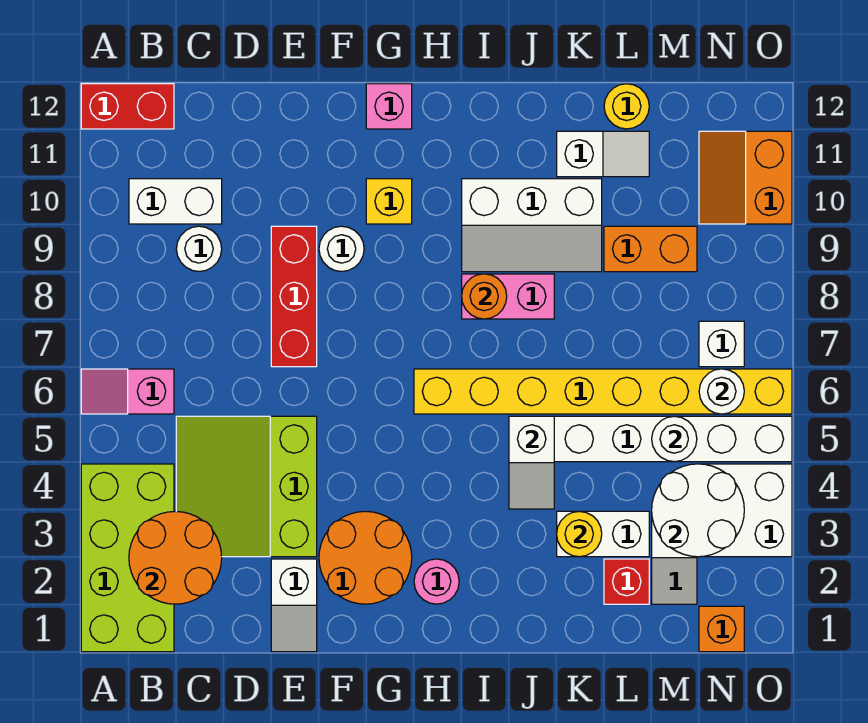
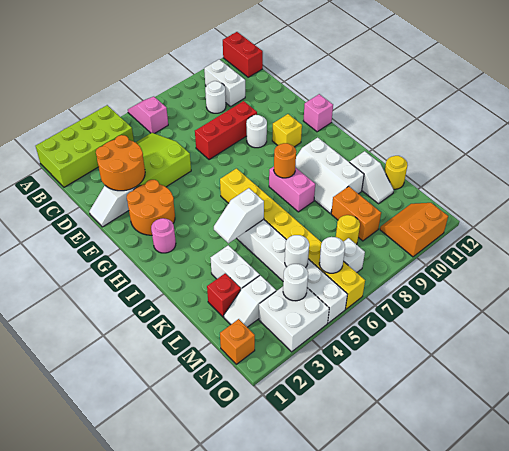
orange 2x2 round brick [129,511,222,604] -> orange 2x2 round brick moved to [96,135,145,191]
yellow 1x1 round brick [557,511,602,557] -> yellow 1x1 round brick moved to [336,215,360,245]
white 2x2 round brick [652,464,744,557] -> white 1x1 round brick [283,264,308,301]

